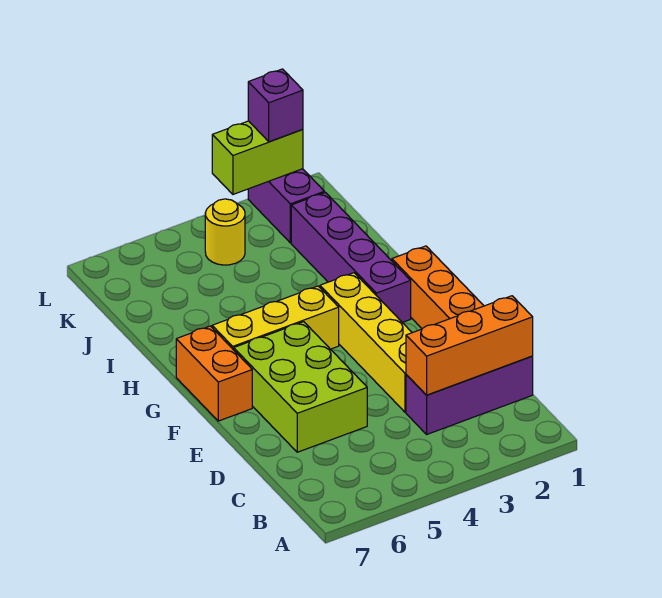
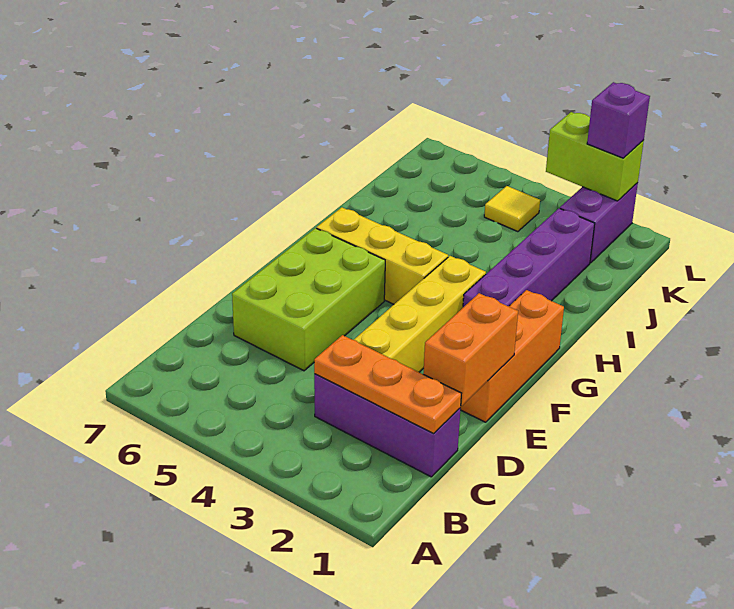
orange 1x3 brick [406,296,533,395] -> orange 1x3 plate [314,335,462,433]
orange 1x2 brick [176,326,252,421] -> orange 1x2 brick moved to [423,293,518,406]
yellow 1x1 round brick [205,199,245,265] -> yellow 1x1 tile [484,186,540,232]

